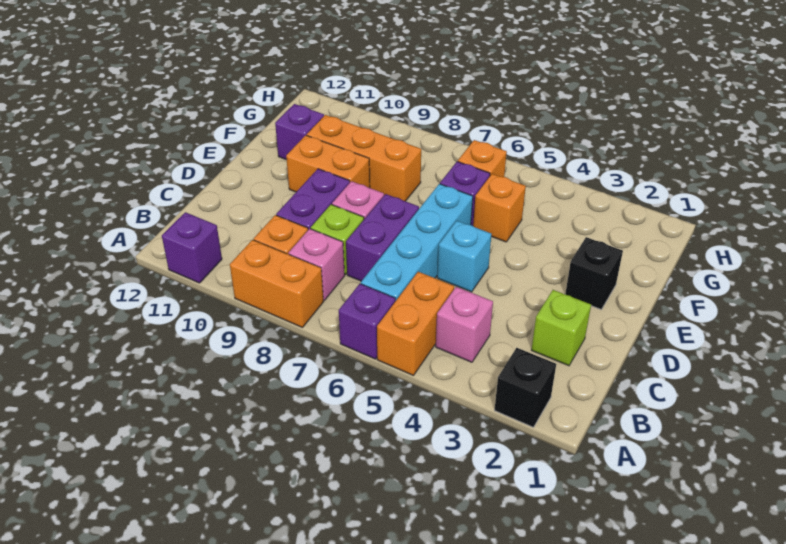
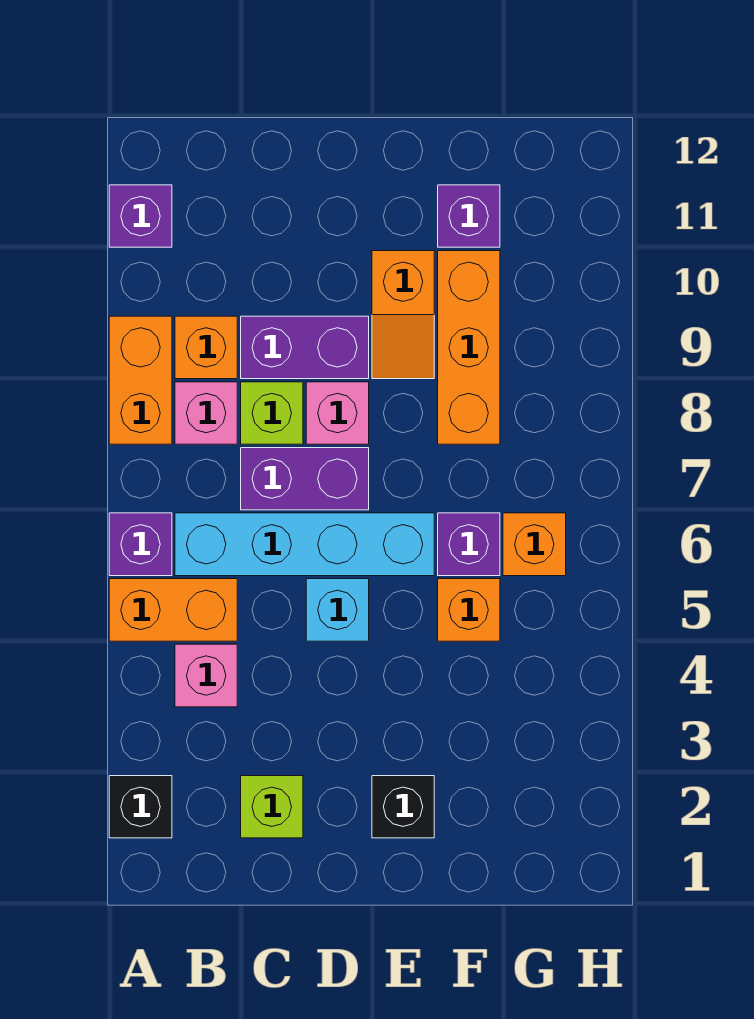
orange 1x2 brick [286,135,370,192] -> orange 1x2 slope [372,251,434,379]

